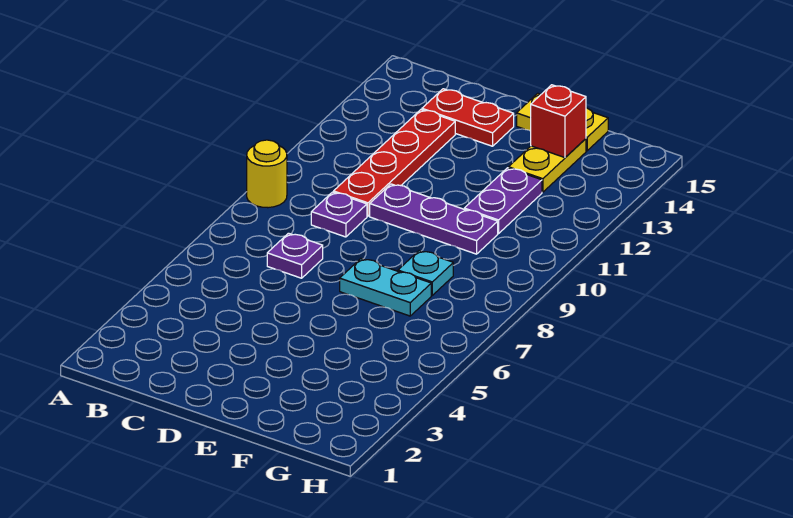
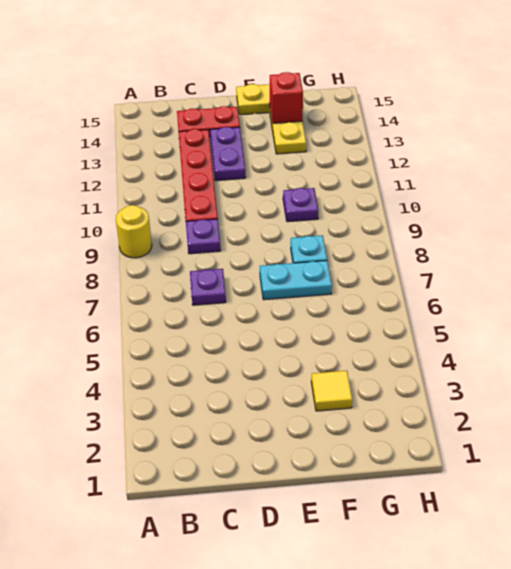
purple 1x3 plate [370,184,498,254] -> purple 1x1 plate [283,188,318,222]
none -> yellow 1x1 tile [311,371,352,411]
purple 1x2 plate [464,168,542,233] -> purple 1x2 plate moved to [210,127,246,181]

